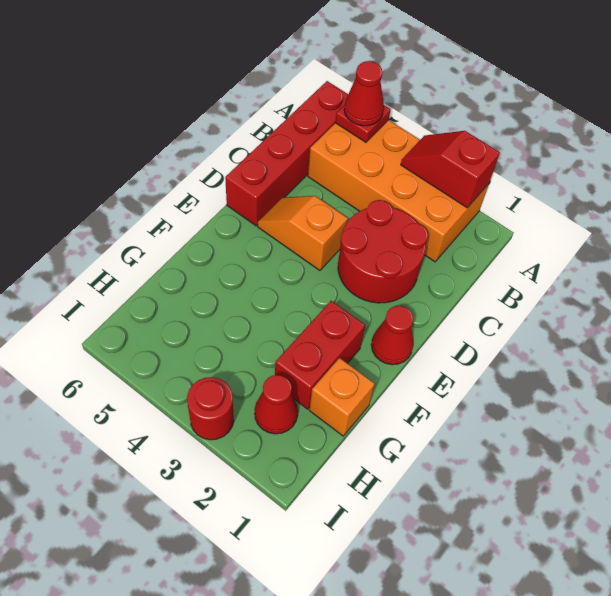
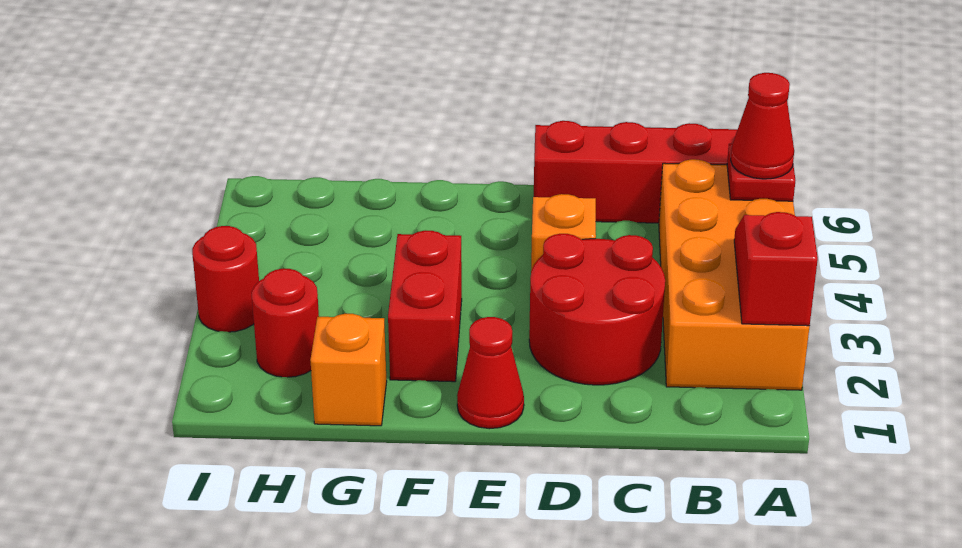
red 1x2 brick [275,301,365,409] -> red 1x2 brick turned to [388,230,462,382]
red 1x1 cone [255,375,298,434] -> red 1x1 round brick [252,269,319,377]

